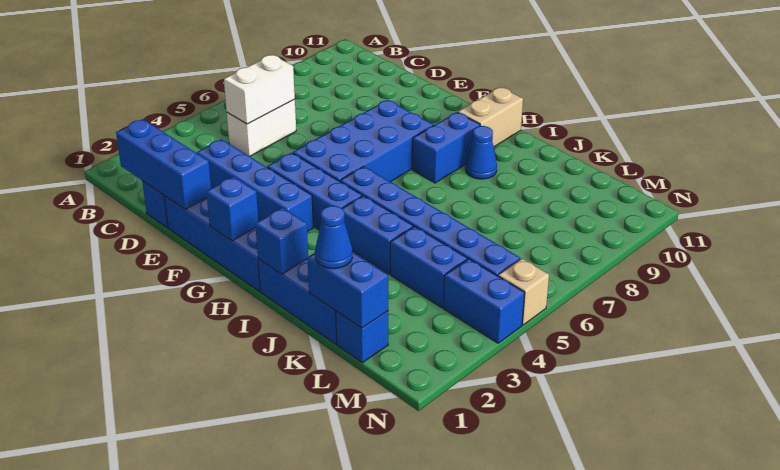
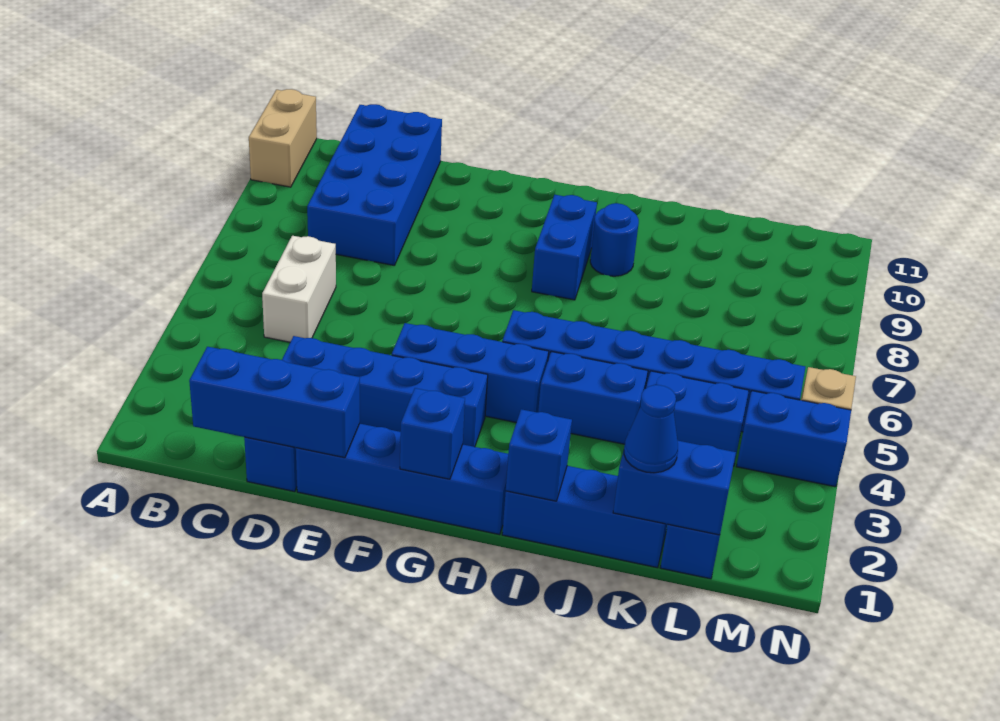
white 1x2 brick [224,55,295,124] -> none
blue 2x4 brick [293,100,433,182] -> blue 2x4 brick moved to [307,104,442,265]
tan 1x2 brick [458,87,523,147] -> tan 1x2 brick moved to [249,89,317,187]
blue 1x1 cone [465,126,497,179] -> blue 1x1 round brick [590,203,639,276]

